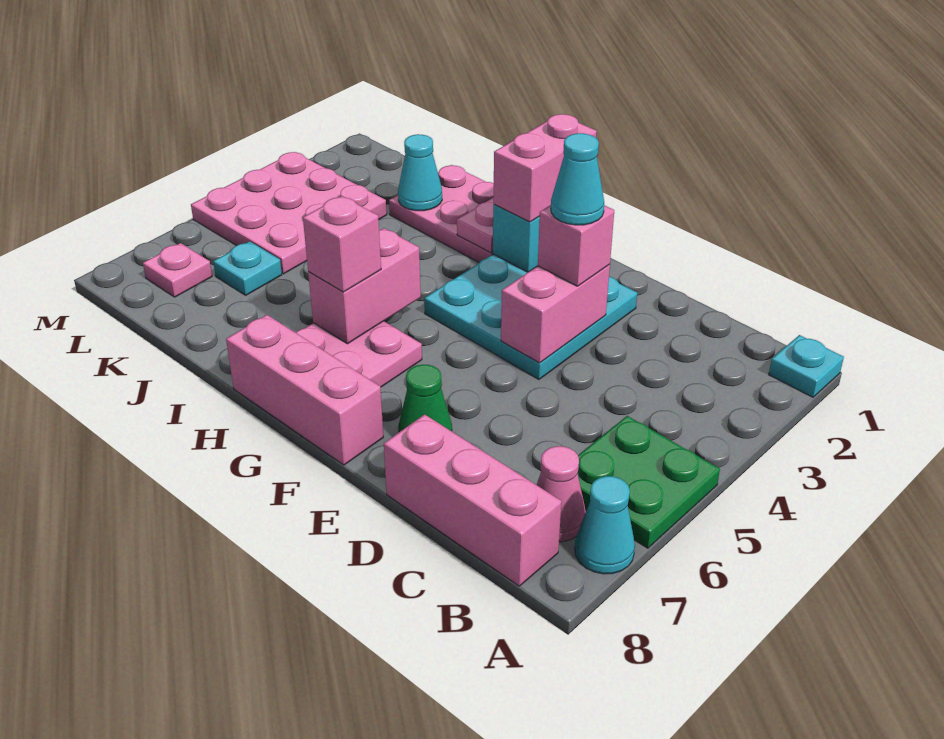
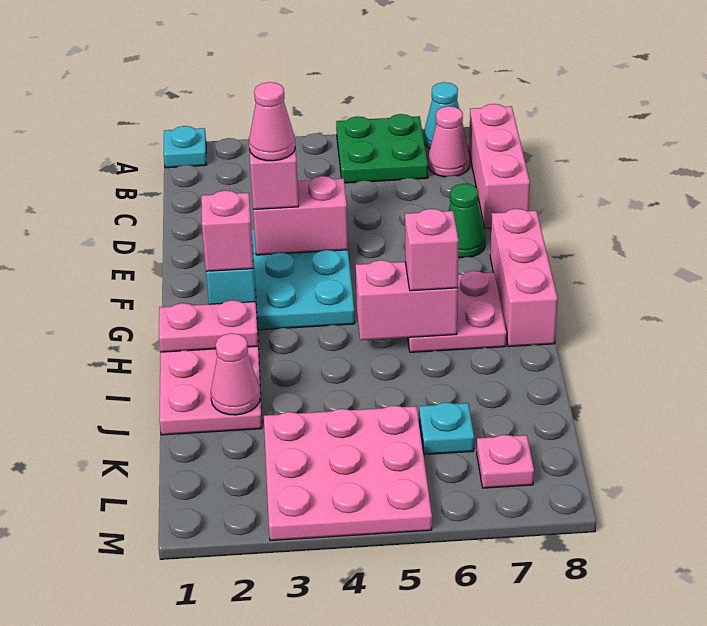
cyan 1x1 cone [551,133,604,225] -> pink 1x1 cone [249,82,295,161]
pink 1x2 brick [493,114,597,222] -> pink 1x1 brick [201,190,253,271]
cyan 1x1 cone [398,134,442,211] -> pink 1x1 cone [211,333,260,415]

